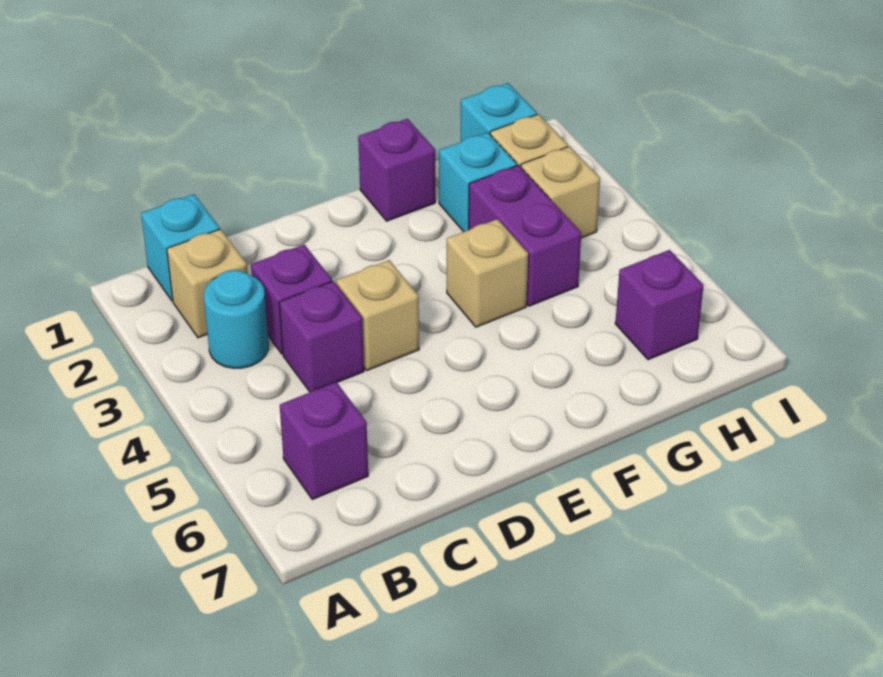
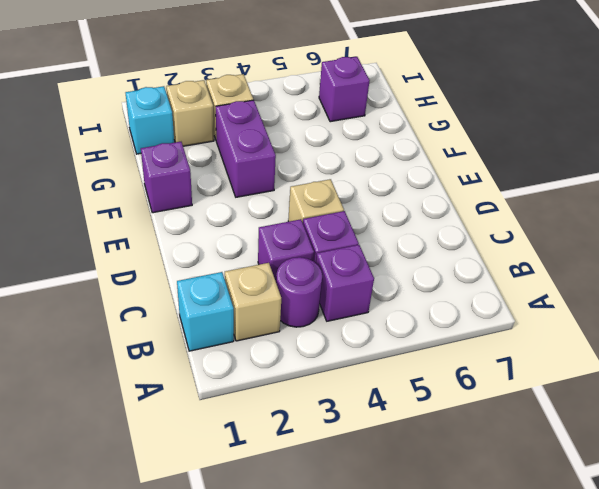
cyan 1x1 round brick [204,270,268,368] -> purple 1x1 round brick [276,257,322,327]
purple 1x1 brick [280,382,368,499] -> purple 1x1 brick moved to [316,245,374,321]
tan 1x1 brick [447,219,528,327] -> none
cyan 1x1 brick [439,133,517,232] -> none
purple 1x2 brick [469,165,581,306] -> purple 1x2 brick turned to [216,100,276,197]

